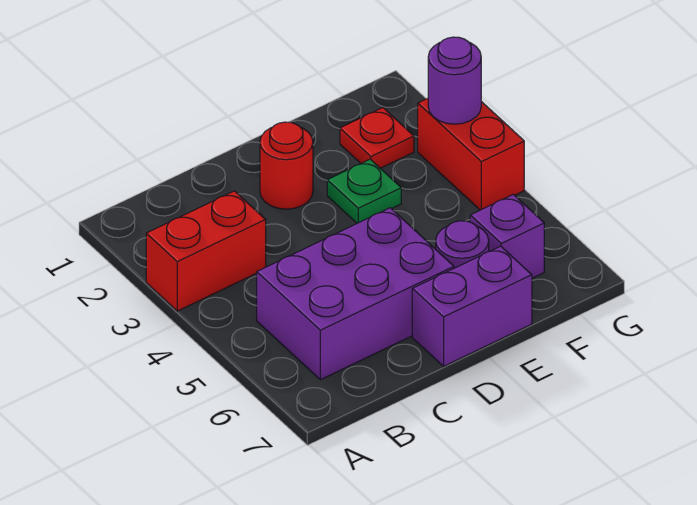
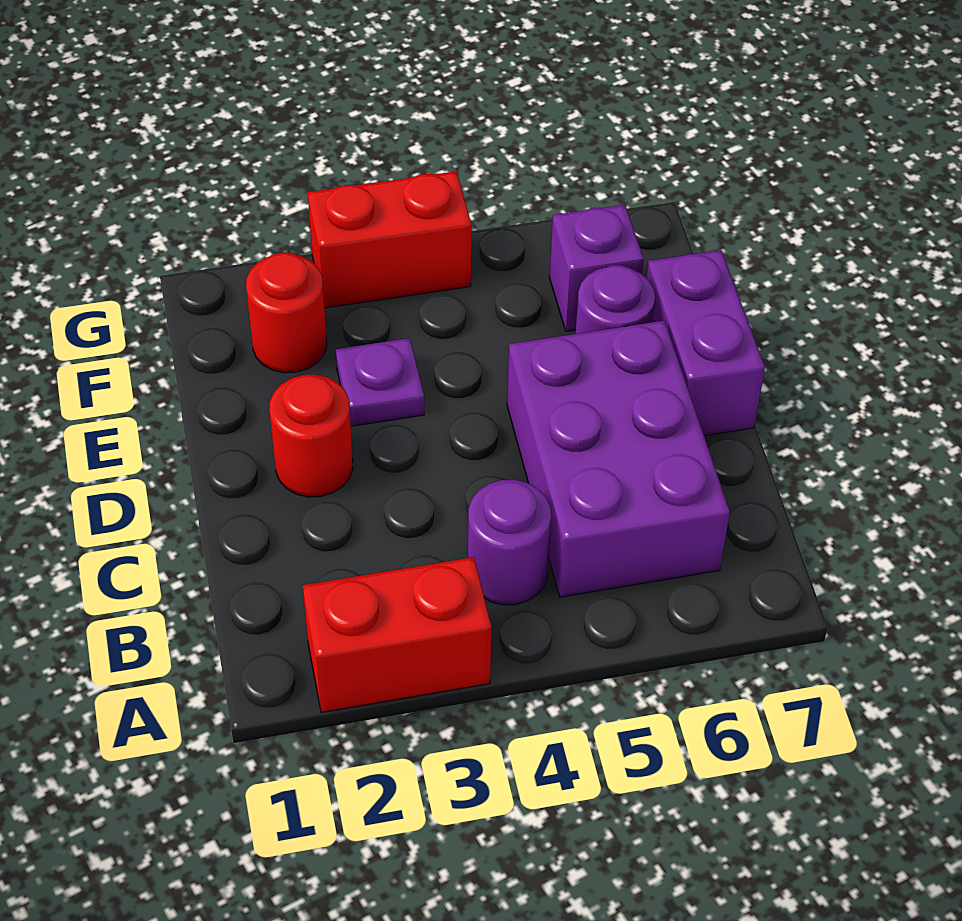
red 1x2 brick [146,191,266,311] -> red 1x2 brick turned to [303,557,491,713]
green 1x1 plate [327,159,401,223] -> purple 1x1 plate [336,338,424,426]
red 1x1 plate [340,108,414,168] -> red 1x1 round brick [246,253,327,373]
purple 1x1 round brick [428,37,481,124] -> purple 1x1 round brick moved to [468,480,551,605]

